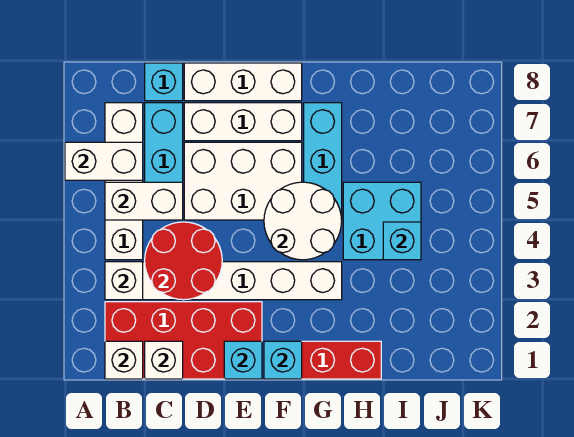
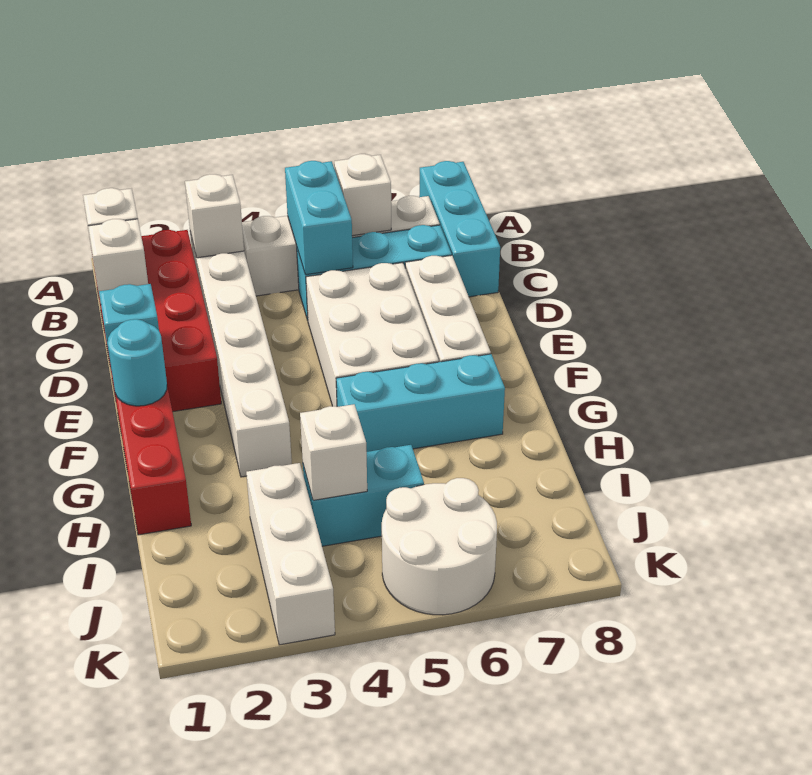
white 1x2 brick [65,142,143,180] -> white 1x1 brick [334,154,391,236]
white 1x2 brick [105,182,183,220] -> cyan 1x2 brick [285,161,353,275]
red 2x2 round brick [145,222,222,300] -> none
cyan 1x1 brick [145,63,183,101] -> cyan 1x3 brick [419,161,500,297]
white 1x3 brick [184,63,302,101] -> white 1x3 brick moved to [246,463,335,645]
cyan 1x1 brick [264,341,302,379] -> cyan 1x1 round brick [108,319,167,406]
white 2x2 round brick [264,182,342,260] -> white 2x2 round brick moved to [382,478,497,615]
cyan 2x2 brick [343,182,421,260] -> cyan 1x2 brick [303,445,424,546]
cyan 1x1 brick [383,222,421,260] -> white 1x1 brick [300,404,367,500]

